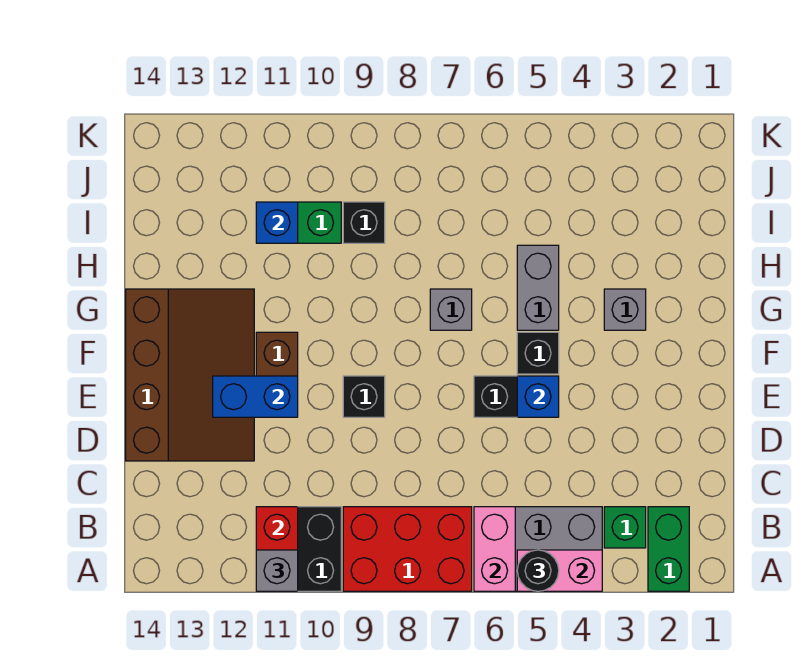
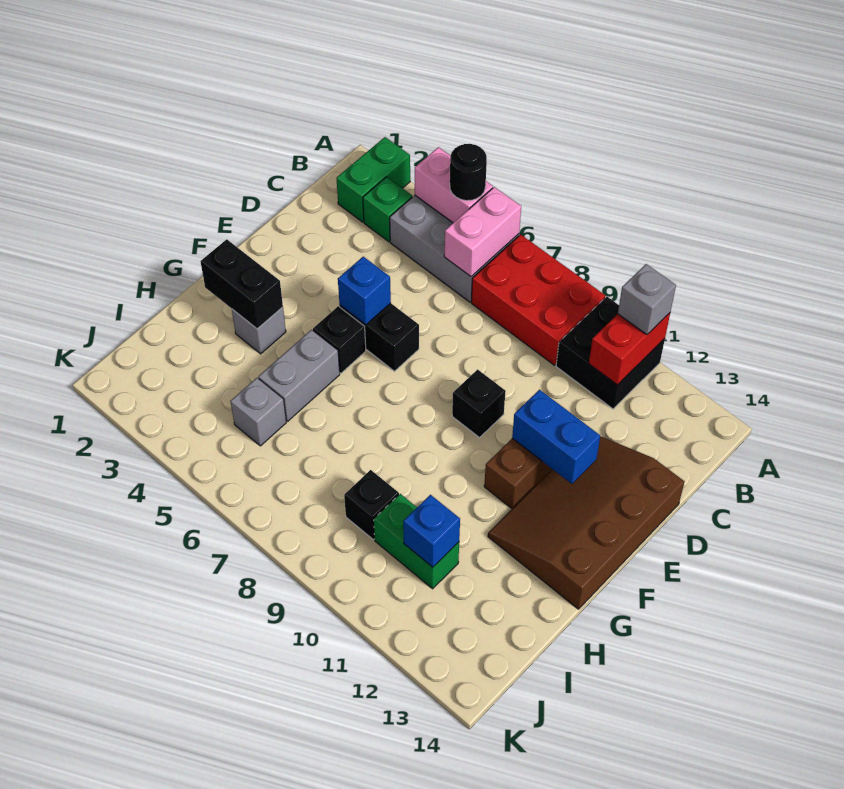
none -> black 1x2 brick [200,239,283,329]
grey 1x1 brick [430,289,472,330] -> grey 1x1 brick moved to [230,378,286,446]

